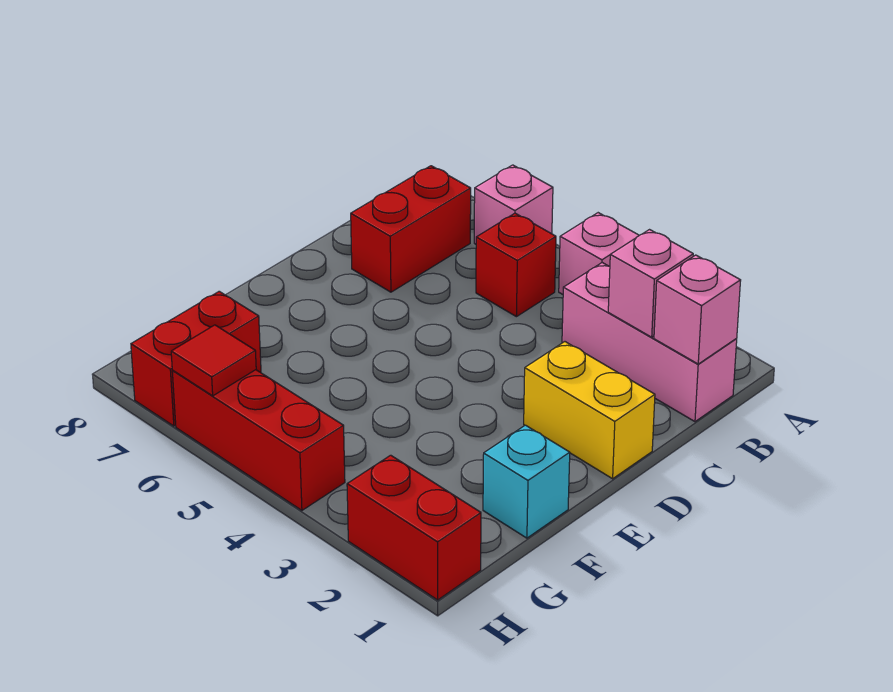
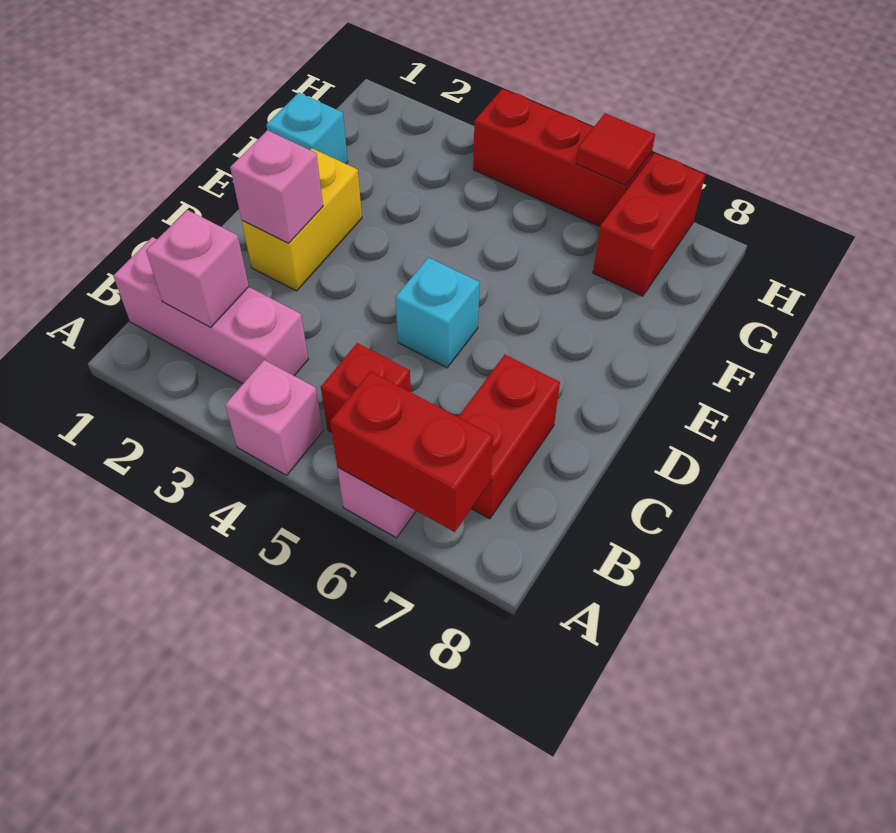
pink 1x1 brick [654,255,741,364] -> pink 1x1 brick moved to [230,130,323,243]
yellow 1x2 brick [524,342,655,479] -> yellow 1x2 brick turned to [242,148,362,291]
none -> cyan 1x1 brick [395,258,480,368]
red 1x2 brick [347,455,481,600] -> red 1x2 brick moved to [330,371,493,532]

